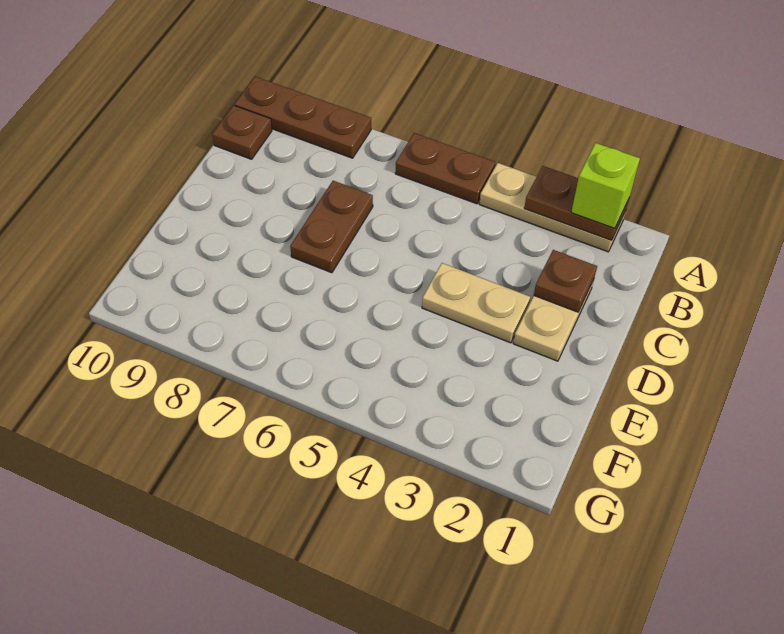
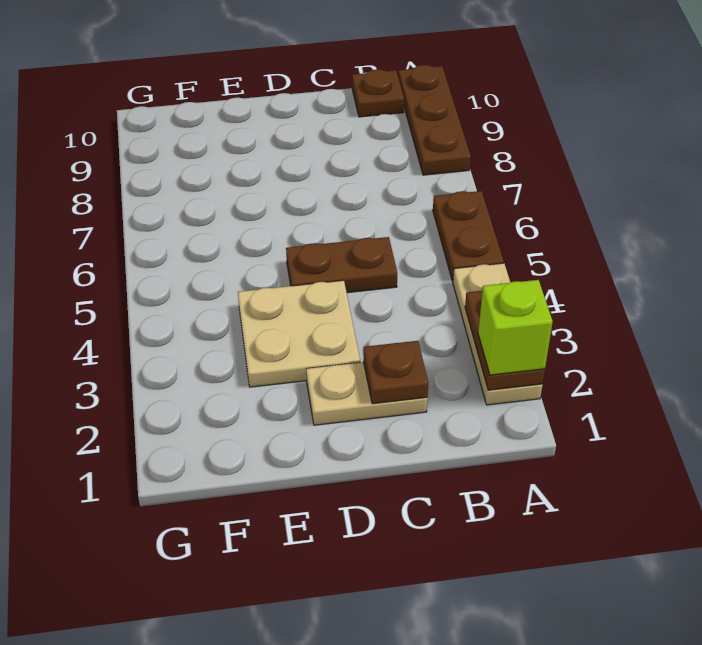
brown 1x2 plate [290,181,373,273] -> brown 1x2 plate moved to [286,237,397,293]
tan 1x2 plate [422,263,530,343] -> tan 2x2 plate [238,280,360,387]

